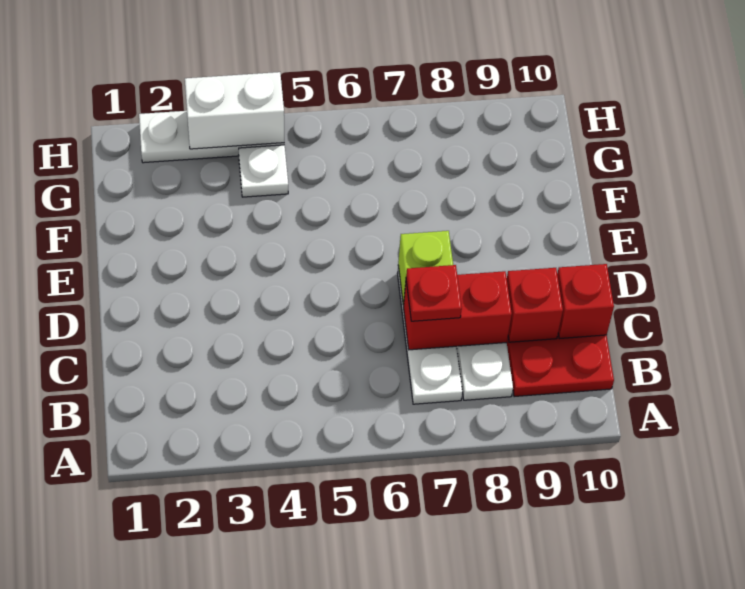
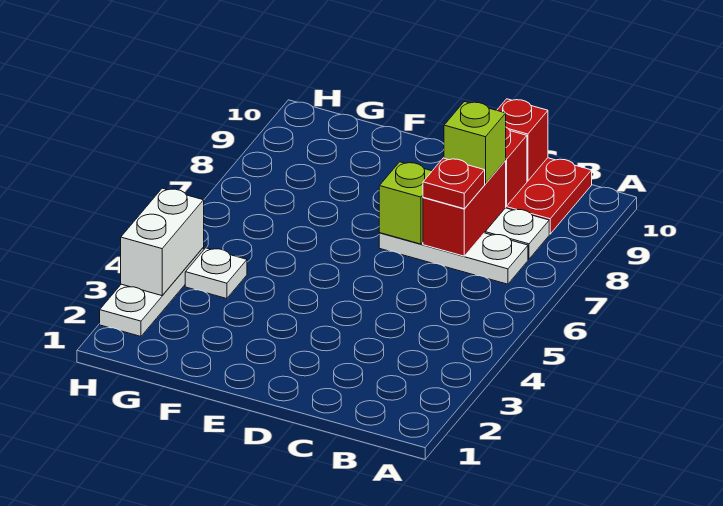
none -> lime 1x1 brick [444,102,506,184]

